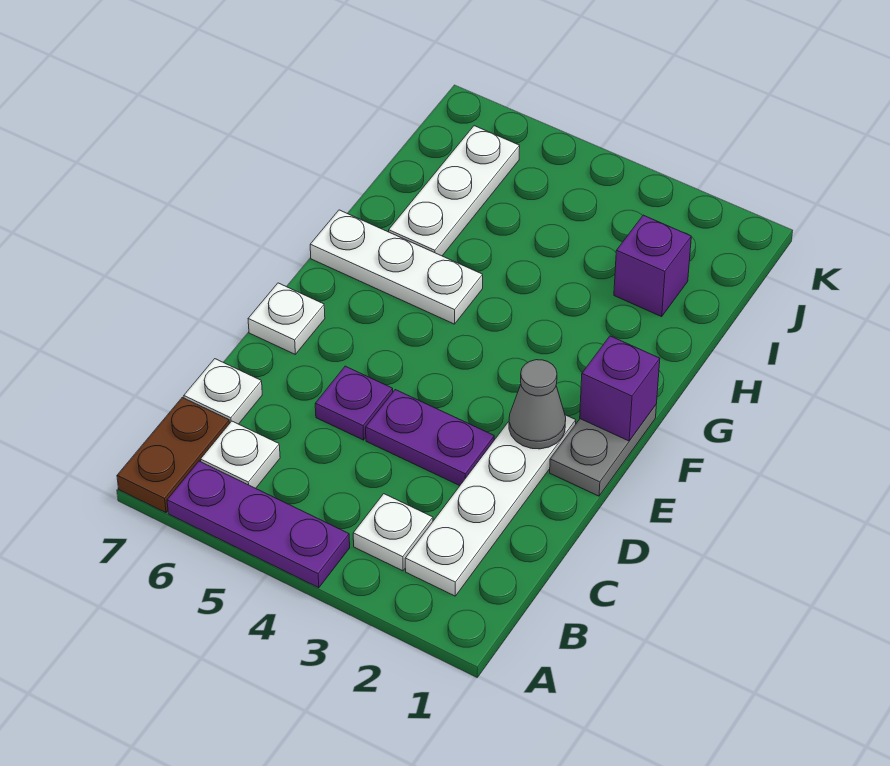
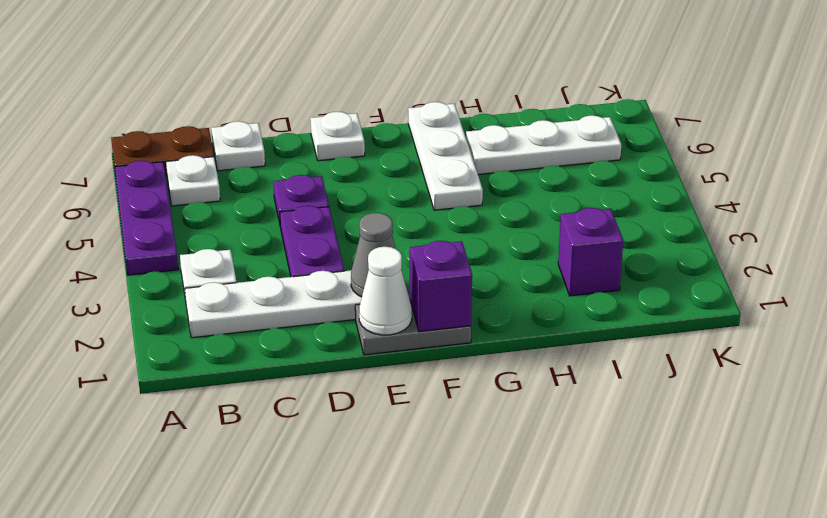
none -> white 1x1 cone [359,247,412,335]

